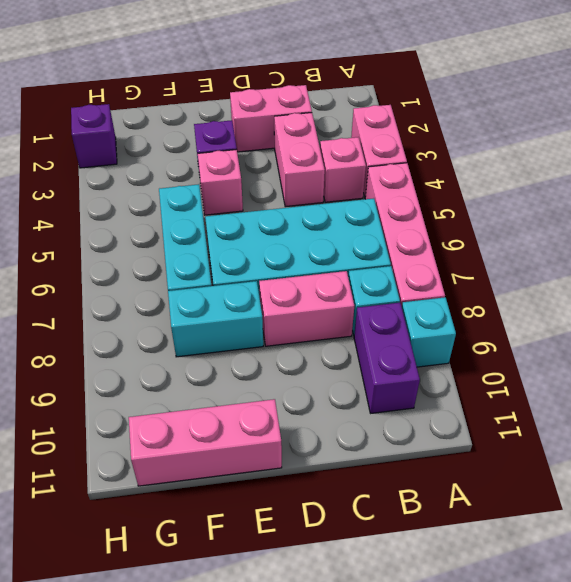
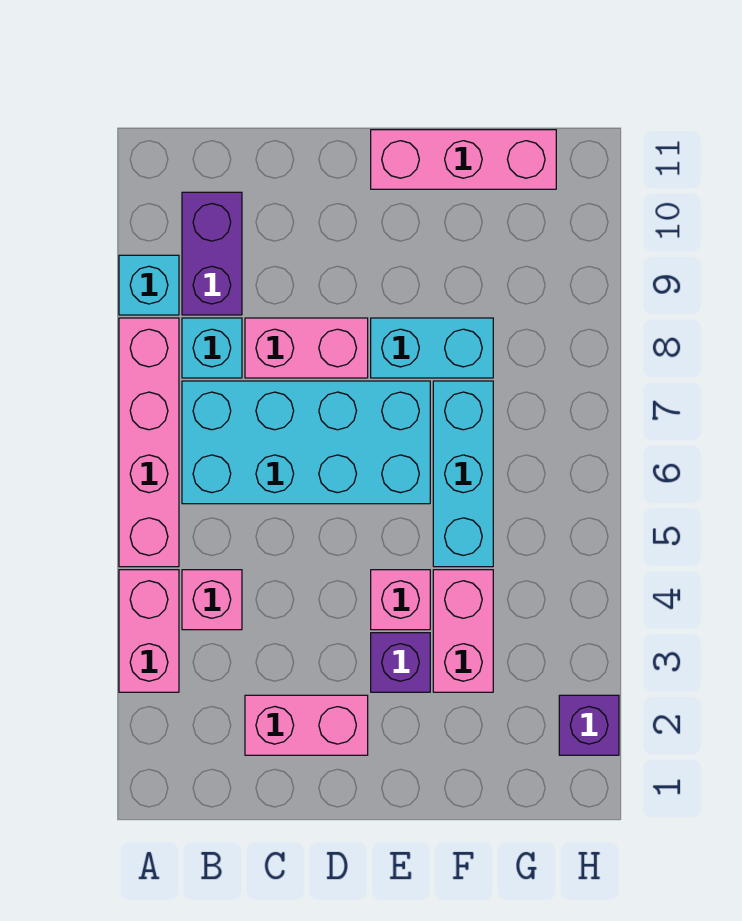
pink 1x2 brick [274,113,325,207] -> pink 1x2 brick moved to [433,570,493,692]

